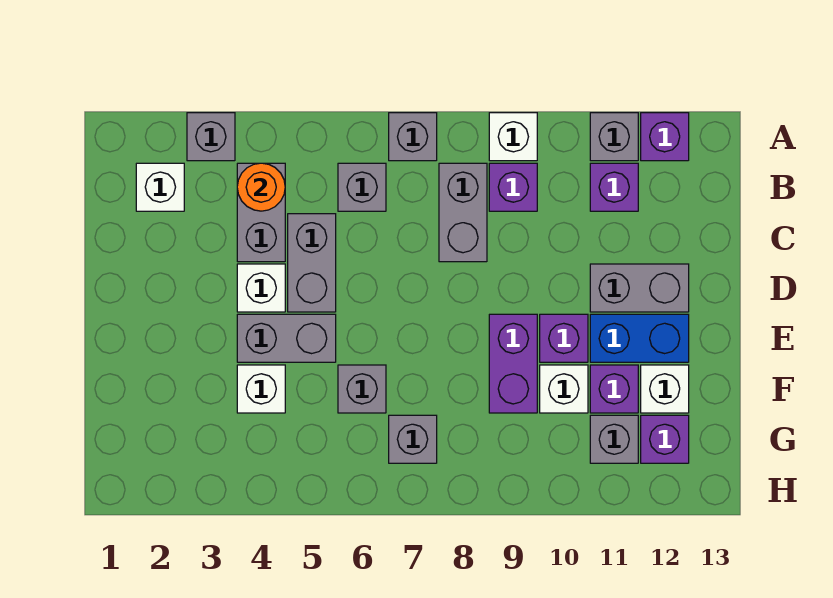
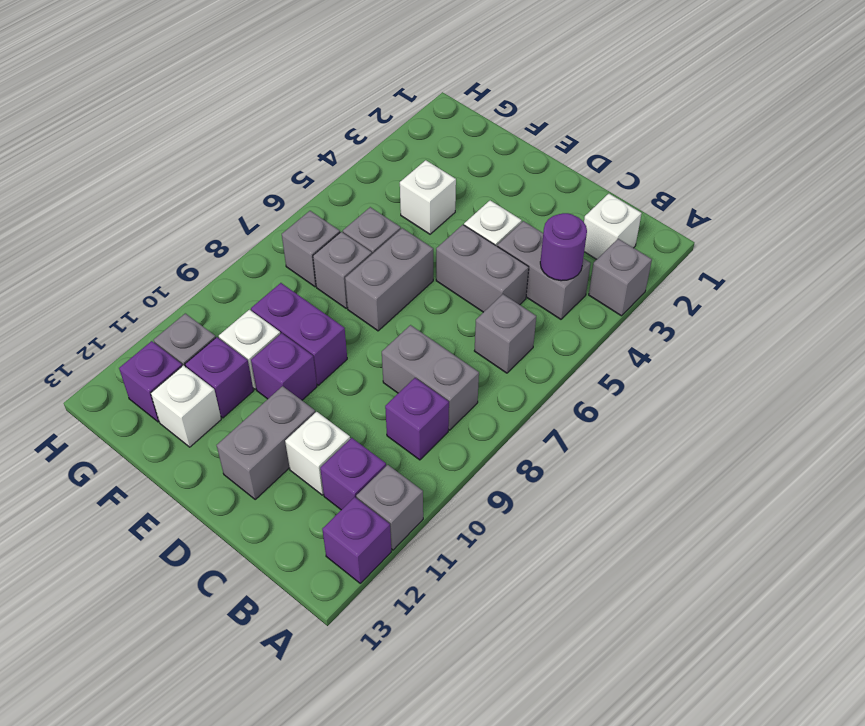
grey 1x1 brick [389,113,437,161] -> grey 1x1 brick moved to [313,232,372,308]
white 1x1 brick [489,113,537,161] -> white 1x1 brick moved to [285,412,350,495]
orange 1x1 round brick [237,163,285,211] -> purple 1x1 round brick [540,213,587,281]
grey 1x2 brick [237,314,336,362] -> grey 1x2 brick moved to [345,228,433,331]
blue 1x2 brick [590,314,689,362] -> none

